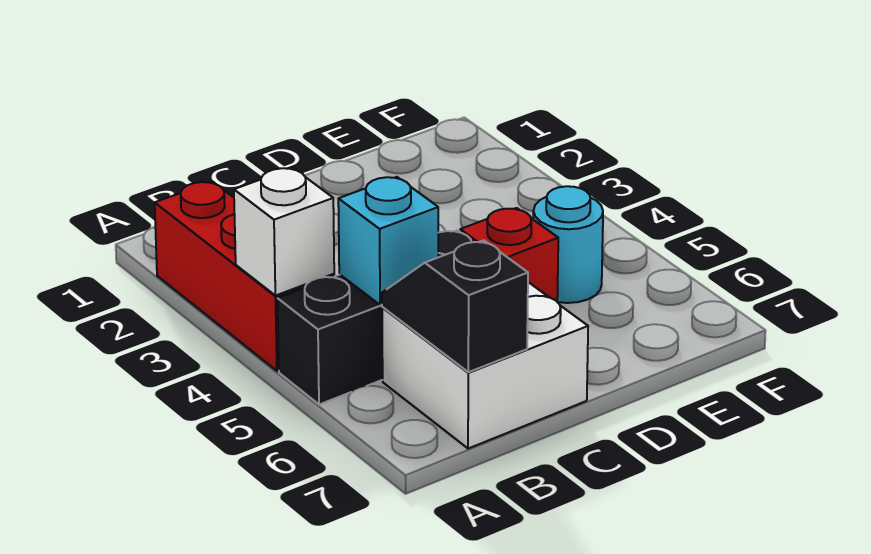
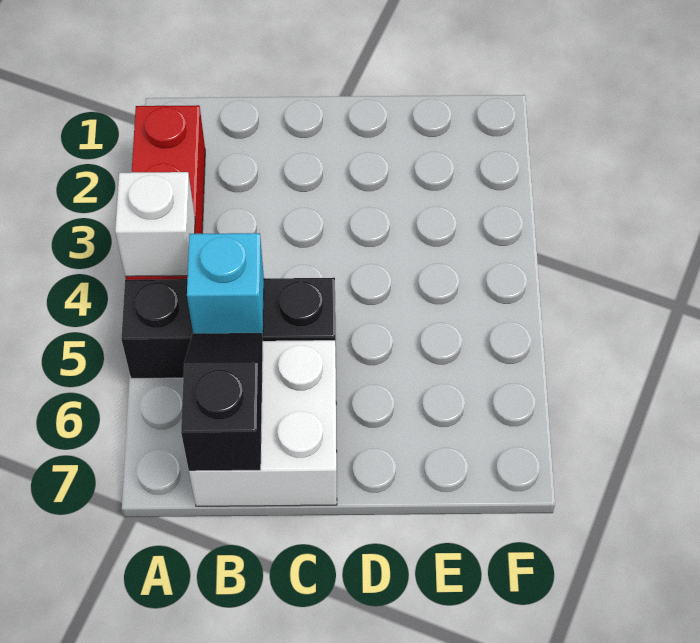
red 1x1 brick [460,208,558,301] -> none
cyan 1x1 round brick [533,186,603,303] -> none

